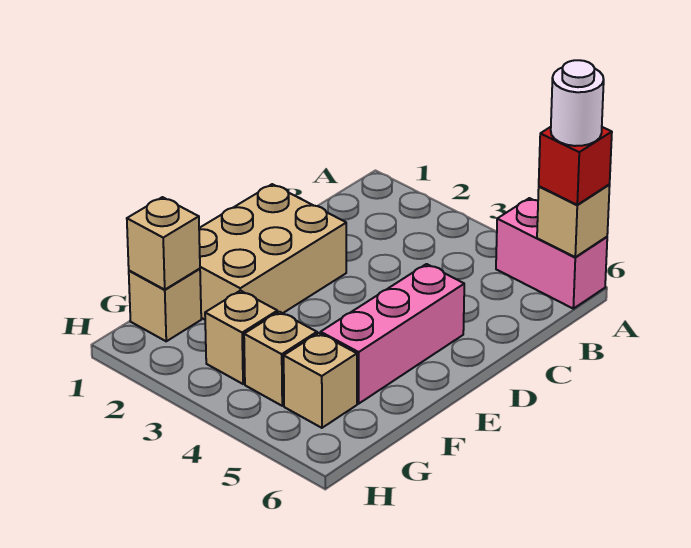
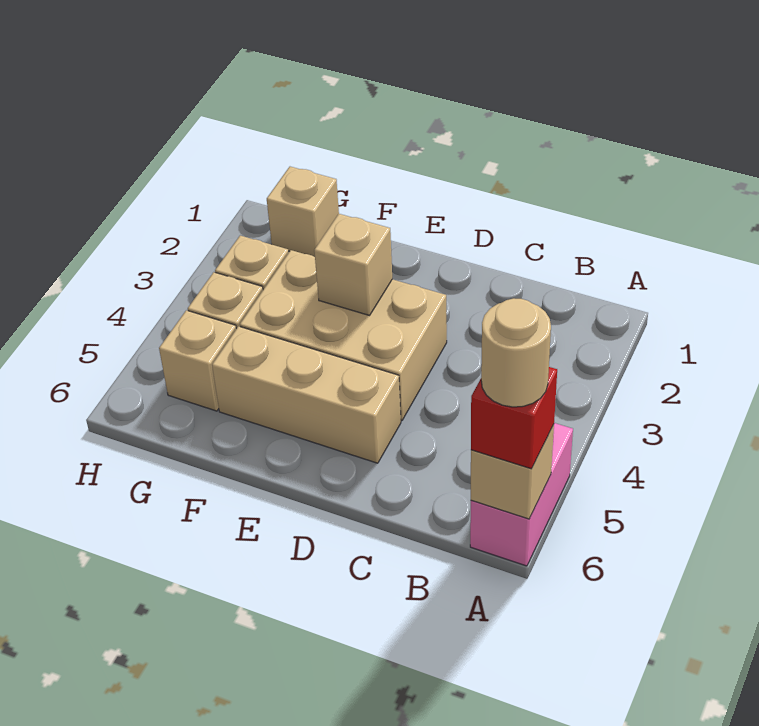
white 1x1 round brick [551,60,604,146] -> tan 1x1 round brick [481,298,551,407]
tan 2x3 brick [199,184,346,320] -> tan 2x3 brick moved to [240,250,447,421]
pink 1x3 brick [321,264,464,404] -> tan 1x3 brick [212,326,401,463]
tan 1x1 brick [127,197,200,290] -> tan 1x1 brick moved to [314,214,392,315]

